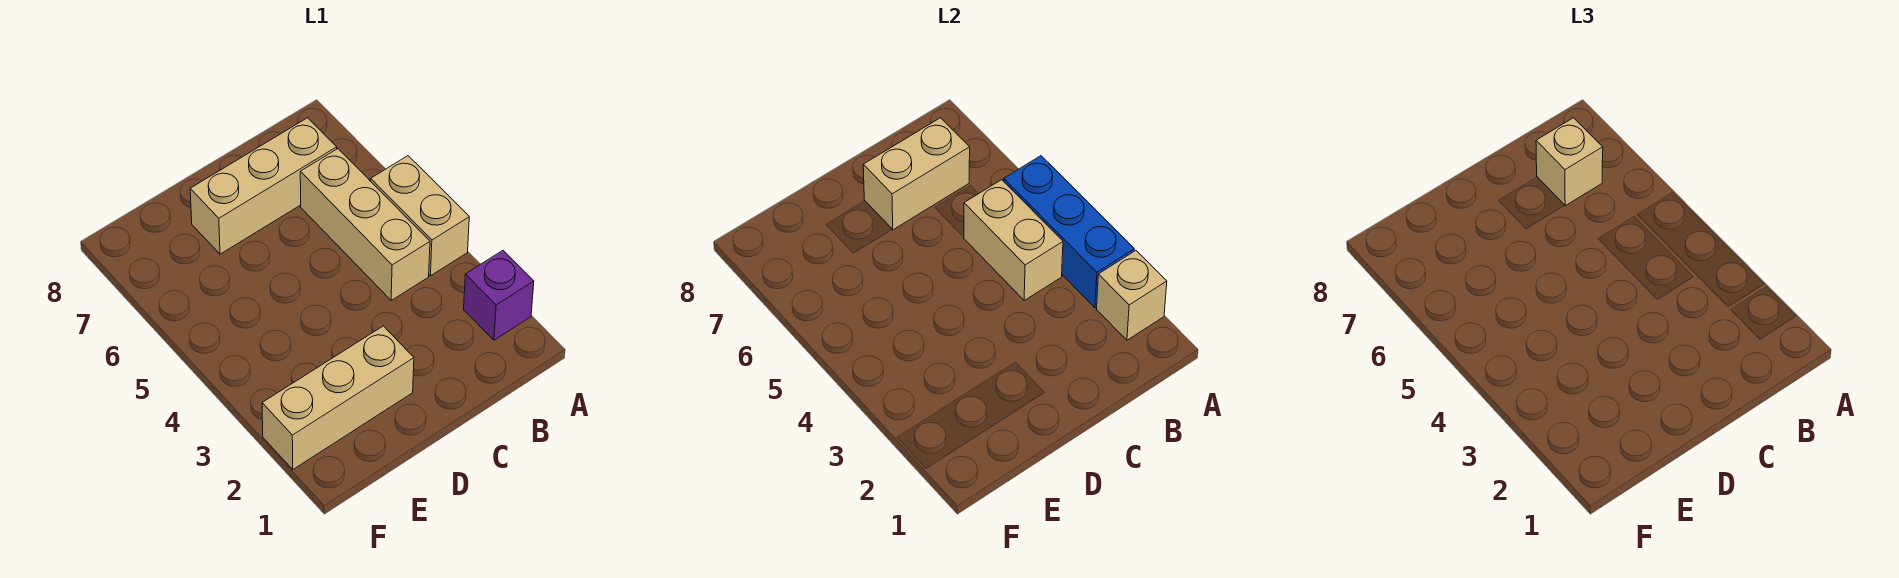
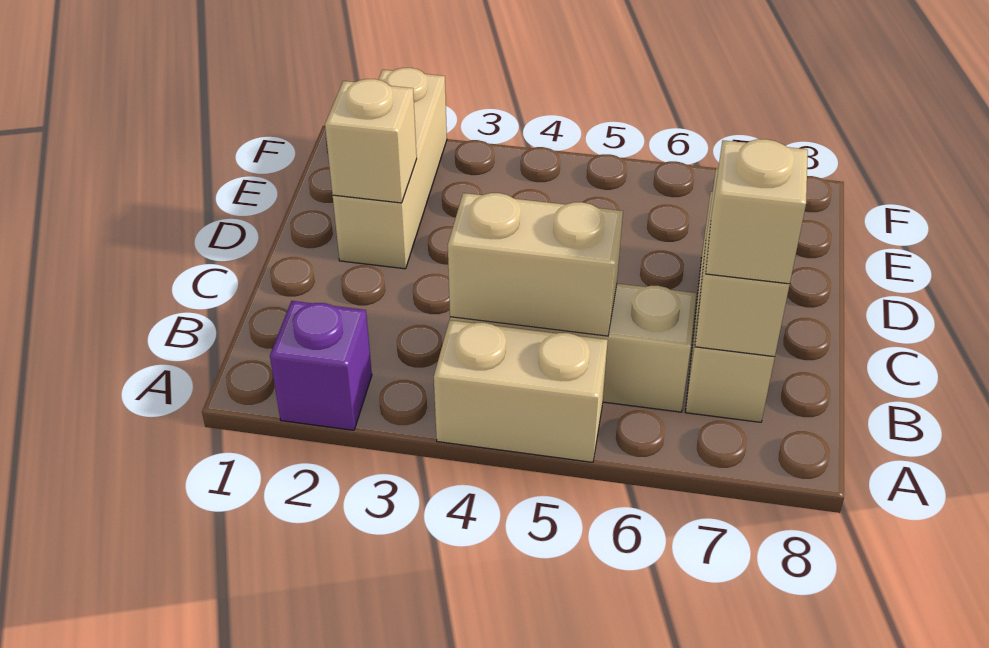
tan 1x1 brick [1097,251,1167,340] -> tan 1x1 brick moved to [325,79,417,203]
blue 1x3 brick [1004,156,1134,308] -> none

